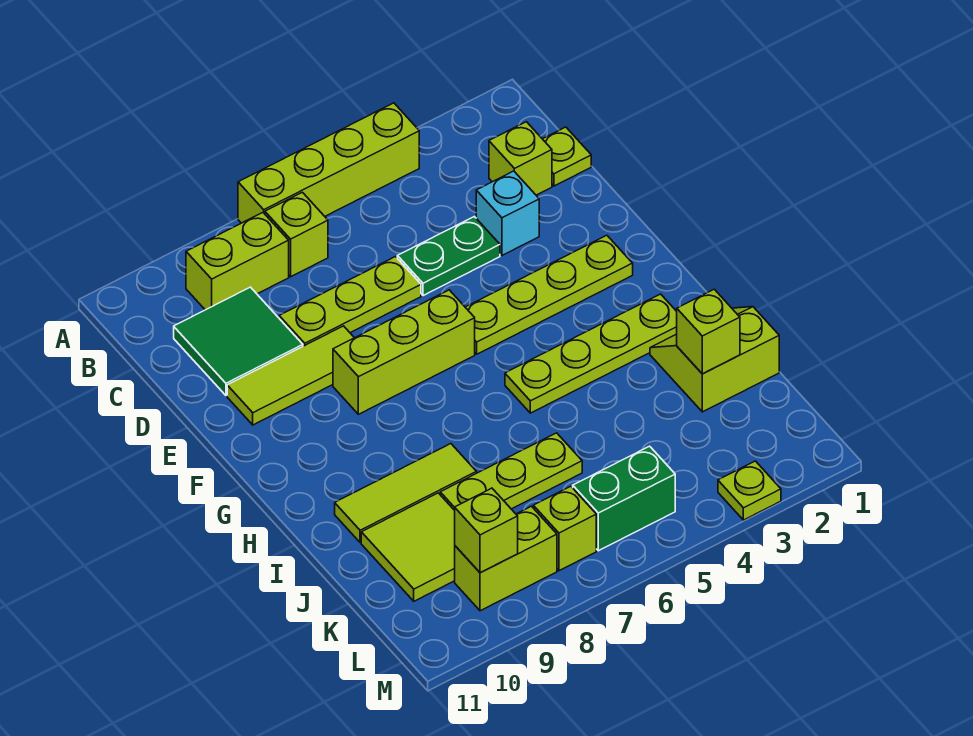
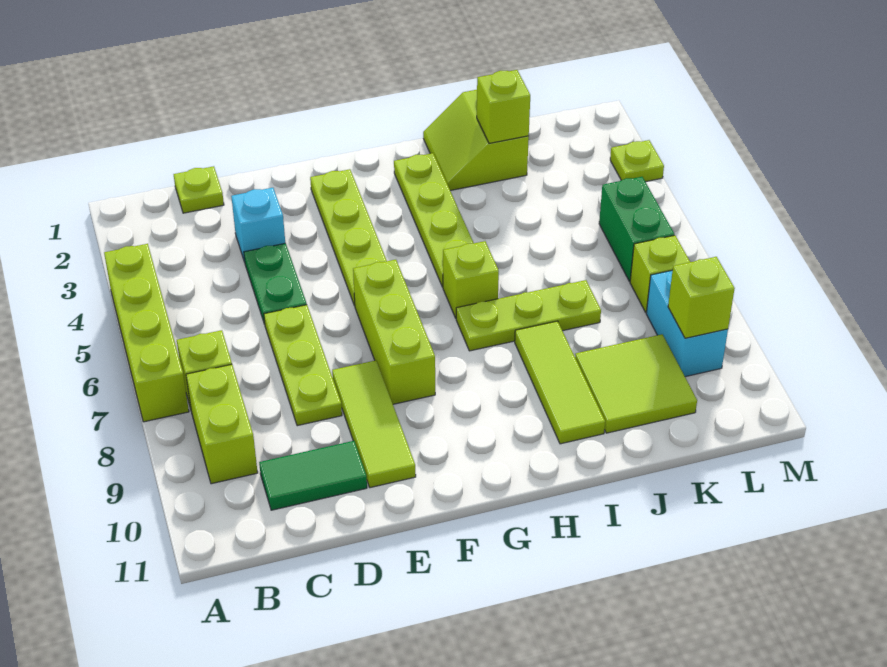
lime 1x1 brick [489,122,552,195] -> lime 1x1 brick moved to [443,241,499,318]
green 2x2 tile [174,287,303,396] -> green 1x2 tile [259,441,367,510]
lime 1x3 plate [440,433,582,510] -> lime 1x3 plate turned to [456,280,601,351]
lime 1x2 brick [455,506,557,611] -> cyan 1x2 brick [646,270,728,377]

